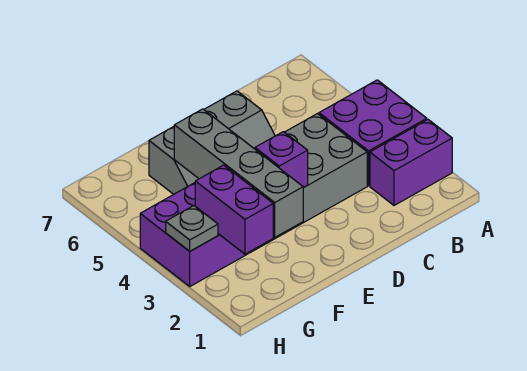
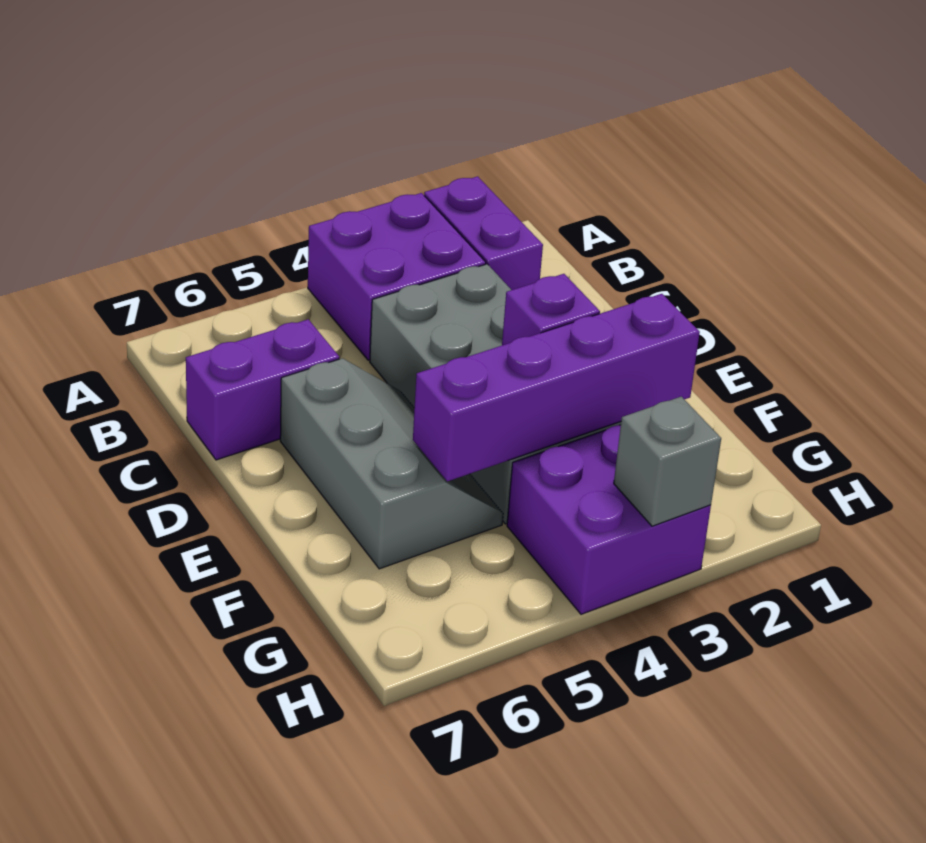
grey 1x4 brick [174,109,304,237] -> purple 1x4 brick [413,294,700,481]
purple 1x2 brick [195,165,273,254] -> purple 1x2 brick moved to [186,319,339,460]
grey 1x1 plate [166,205,218,251] -> grey 1x1 brick [614,397,721,526]

